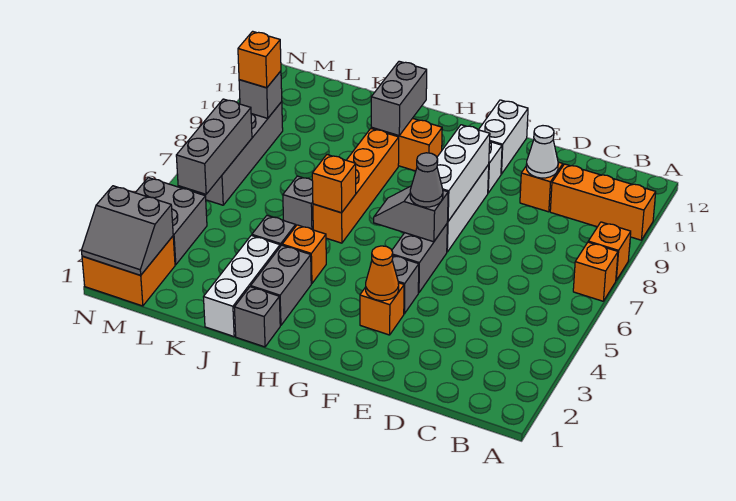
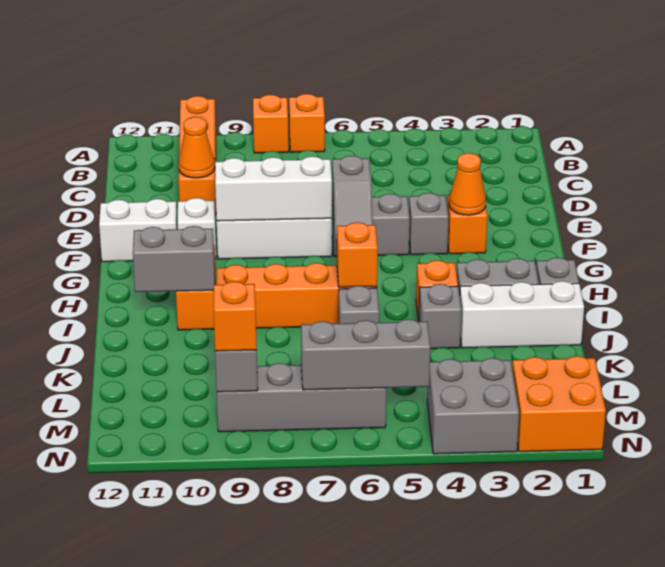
white 1x1 cone [526,126,558,178] -> orange 1x1 cone [178,117,215,178]
grey 1x1 cone [410,153,443,207] -> none
grey 2x2 slope [81,186,173,275] -> none

